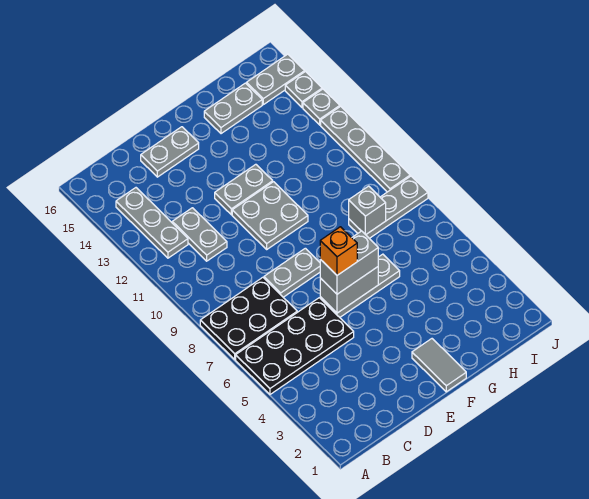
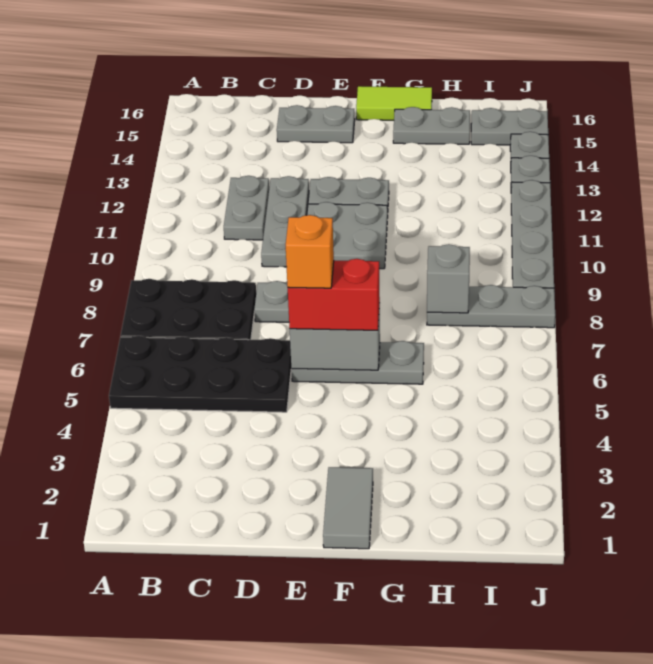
grey 1x3 plate [116,188,188,258] -> grey 1x3 plate moved to [261,176,309,267]
grey 1x2 brick [320,231,378,294] -> red 1x2 brick [288,259,380,330]
none -> lime 1x2 tile [356,86,432,120]

